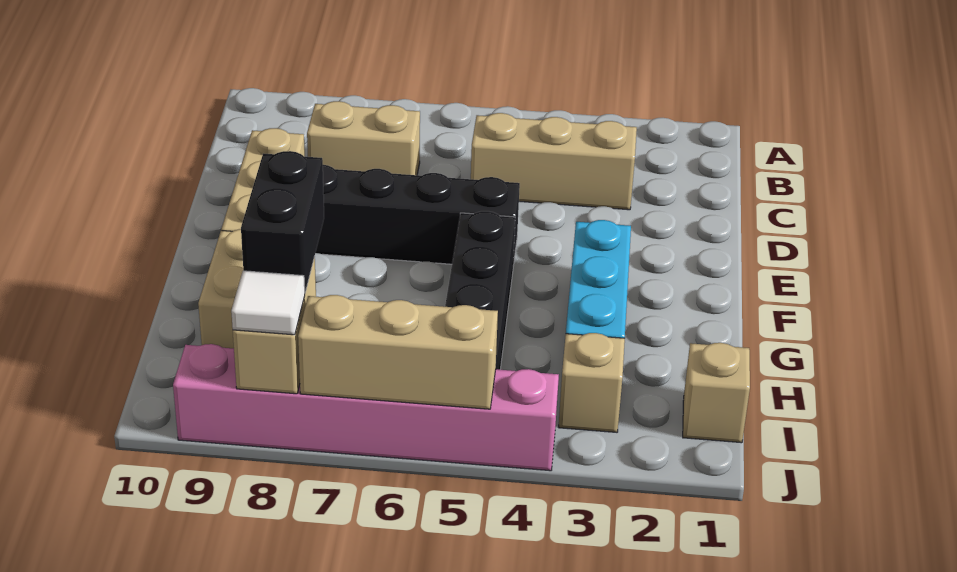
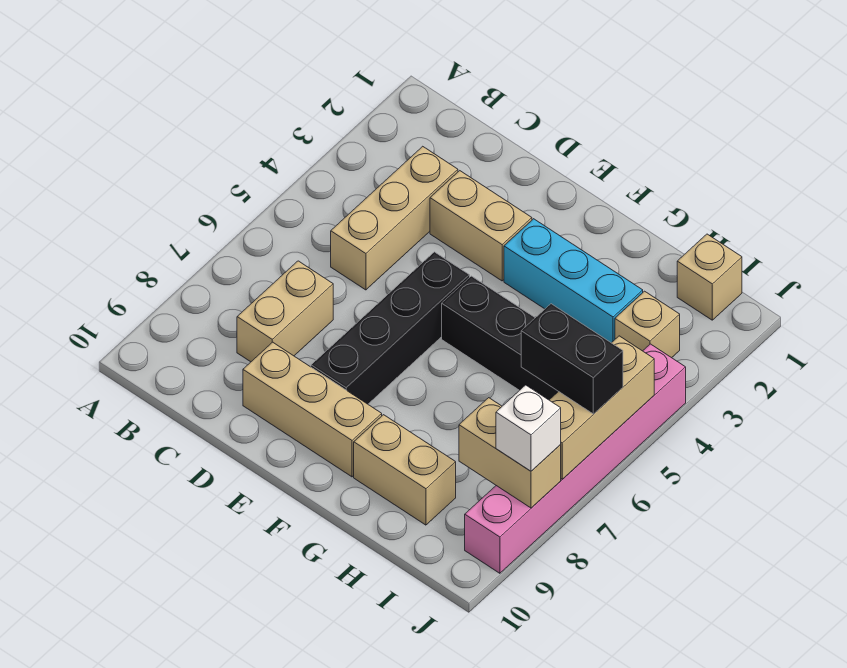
none -> tan 1x2 brick [430,171,532,281]
black 1x2 brick [241,151,324,292] -> black 1x2 brick moved to [521,304,623,414]
white 1x1 tile [231,271,305,335] -> white 1x1 brick [496,385,561,471]

